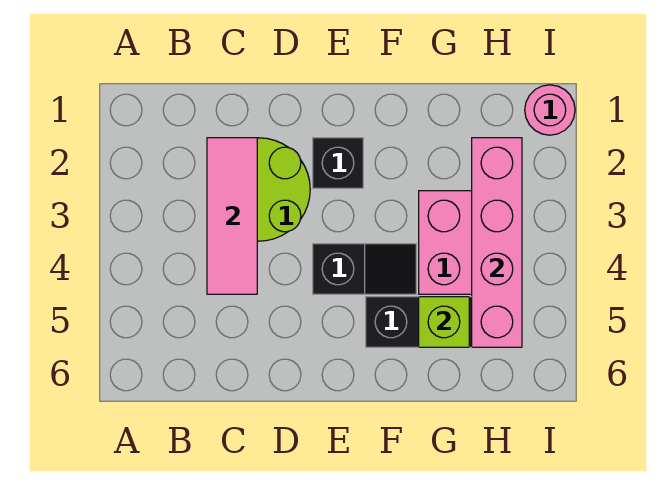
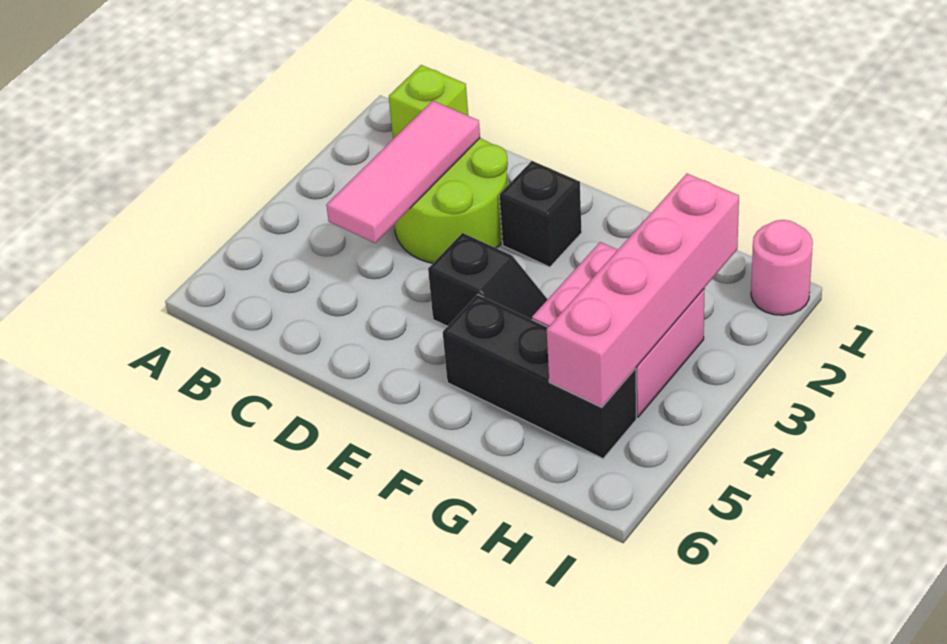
lime 1x1 brick [419,297,469,347] -> lime 1x1 brick moved to [389,65,468,139]

